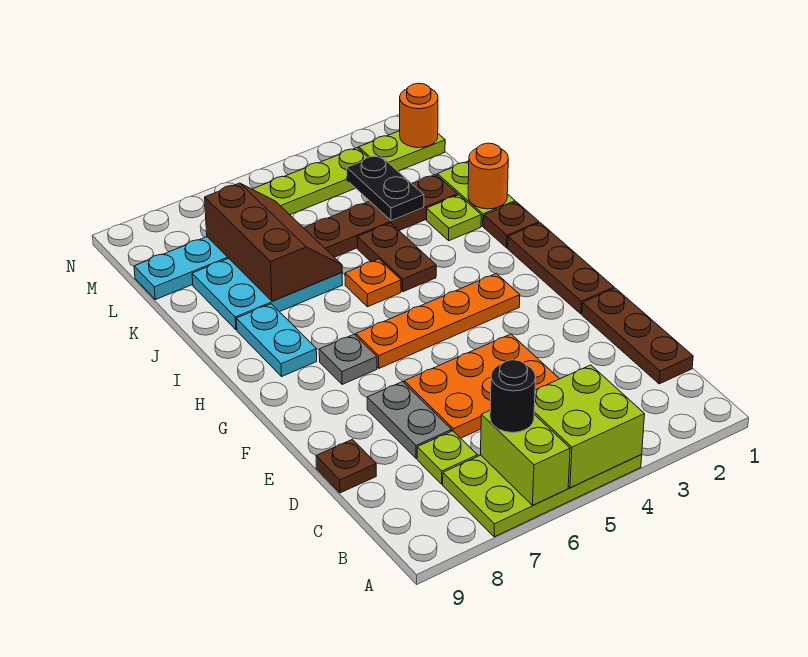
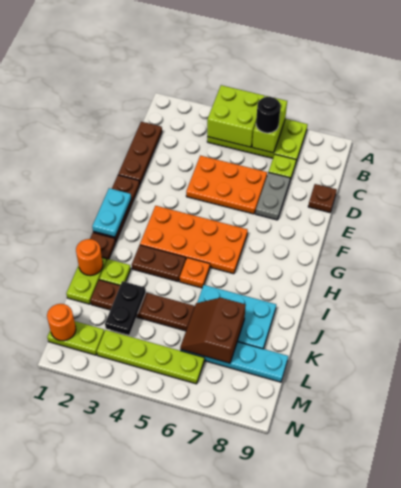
orange 1x4 plate [356,273,520,368] -> orange 2x4 plate [140,206,248,274]
grey 1x1 plate [319,334,377,384] -> none
cyan 1x2 plate [236,304,317,376] -> cyan 1x2 plate moved to [92,188,131,237]
brown 1x2 plate [357,223,436,292] -> brown 1x2 plate turned to [132,245,186,282]
brown 2x3 slope [205,183,342,301] -> brown 2x2 slope [180,298,246,363]

